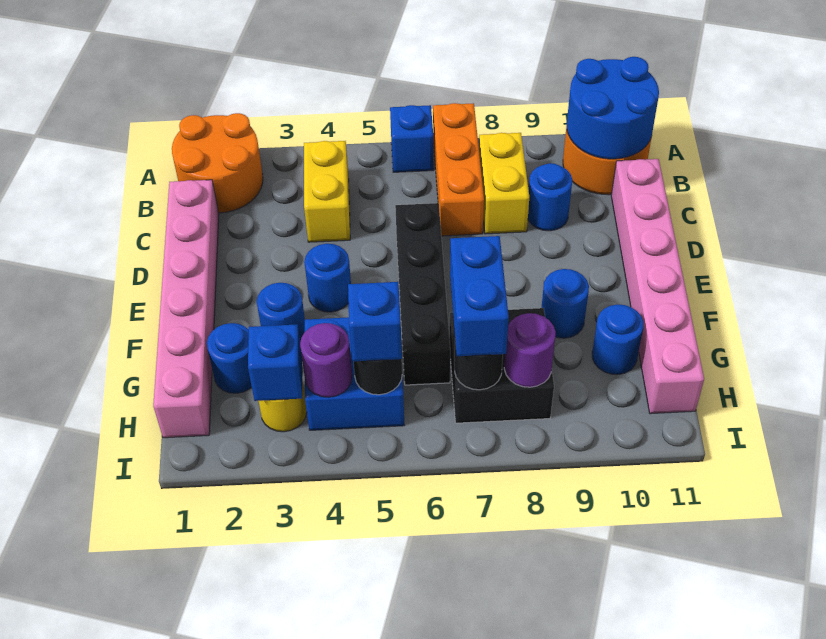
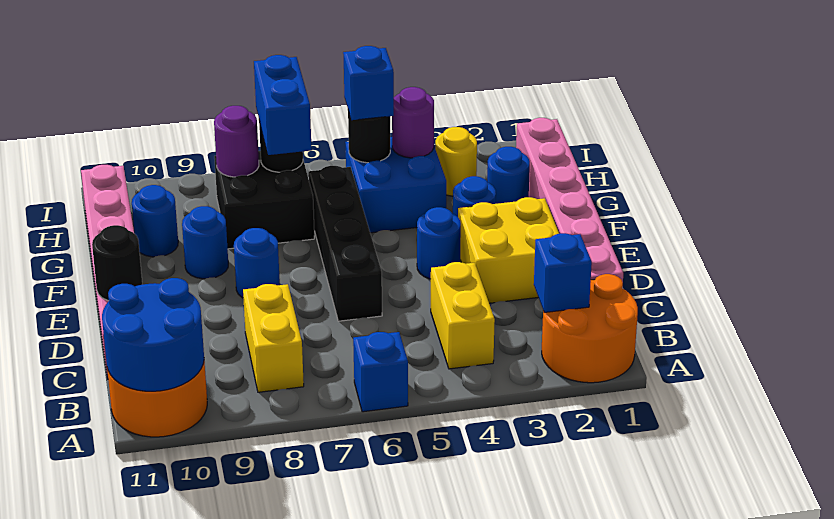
orange 1x3 brick [433,103,484,236] -> none
blue 1x1 round brick [528,163,572,231] -> blue 1x1 round brick moved to [234,228,280,298]
none -> yellow 2x2 brick [458,197,559,303]
none -> black 1x1 round brick [92,225,142,301]
blue 1x1 brick [248,324,302,401] -> blue 1x1 brick moved to [534,233,592,313]

